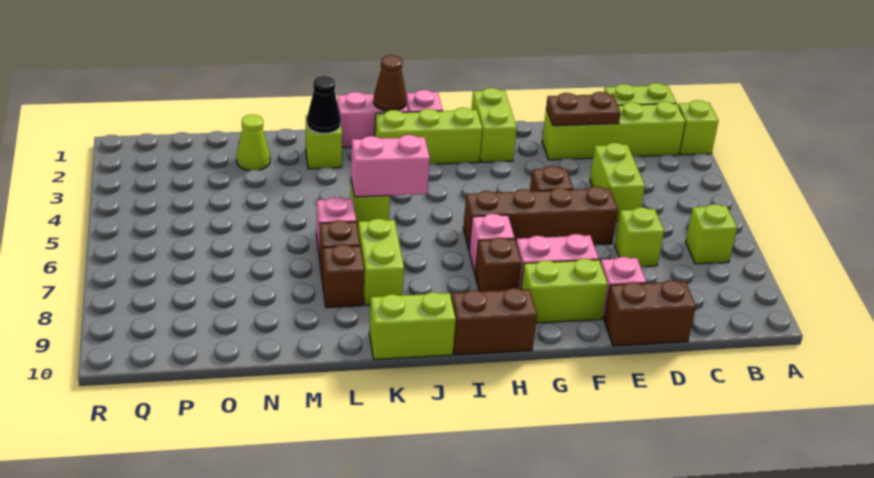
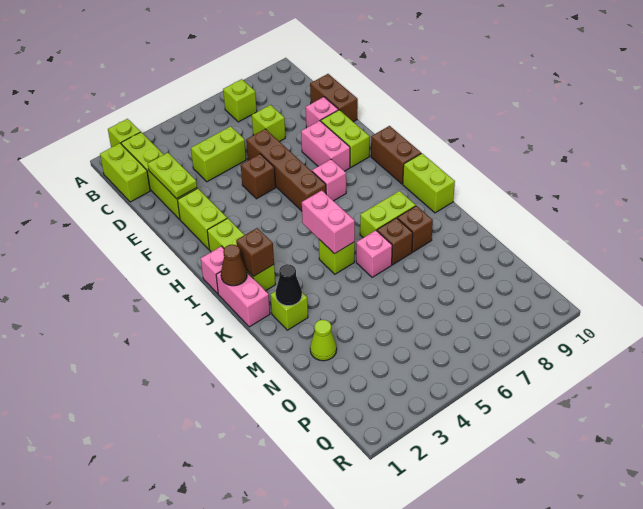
brown 1x2 plate [546,92,621,126] -> lime 1x2 plate [148,153,197,199]
lime 1x2 brick [472,88,517,162] -> lime 1x2 brick turned to [178,189,227,249]
brown 1x1 brick [475,237,522,292] -> brown 1x1 brick moved to [236,228,274,277]

